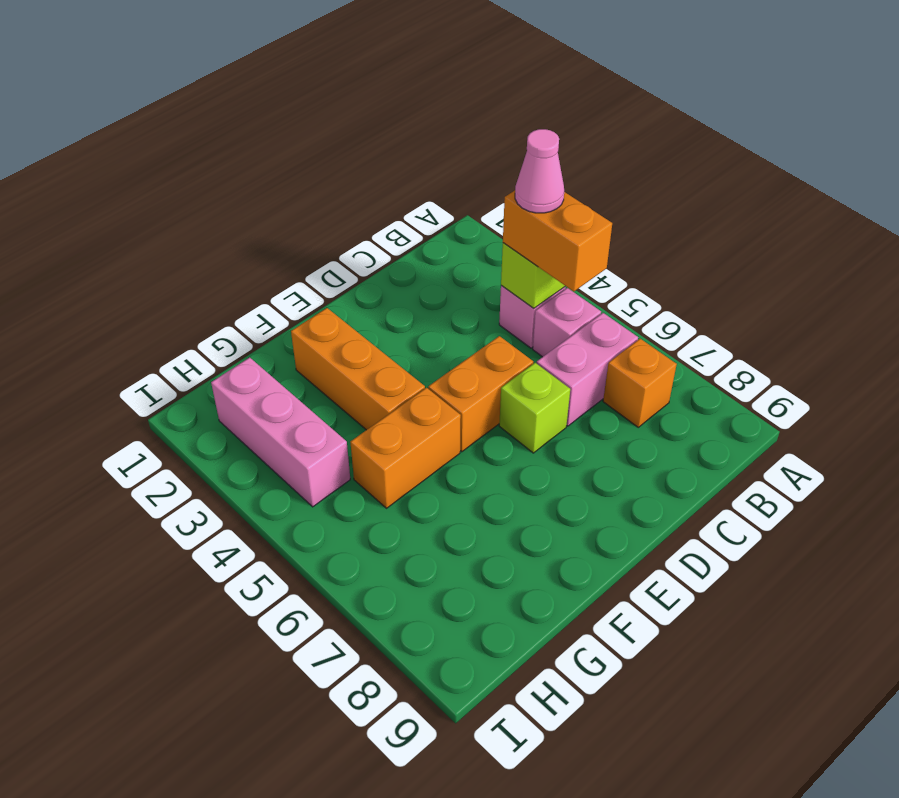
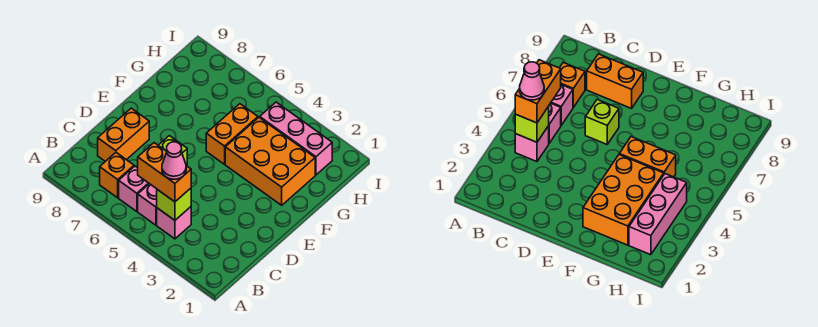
pink 1x2 brick [537,313,638,426] -> pink 1x1 brick [119,166,149,212]
orange 1x2 brick [428,336,533,452] -> orange 1x2 brick moved to [98,108,149,161]
orange 1x3 brick [291,308,425,430] -> orange 2x3 brick [225,118,315,205]

